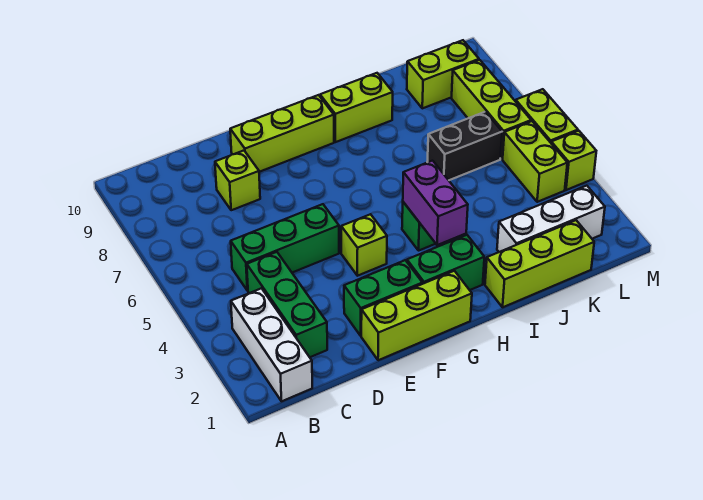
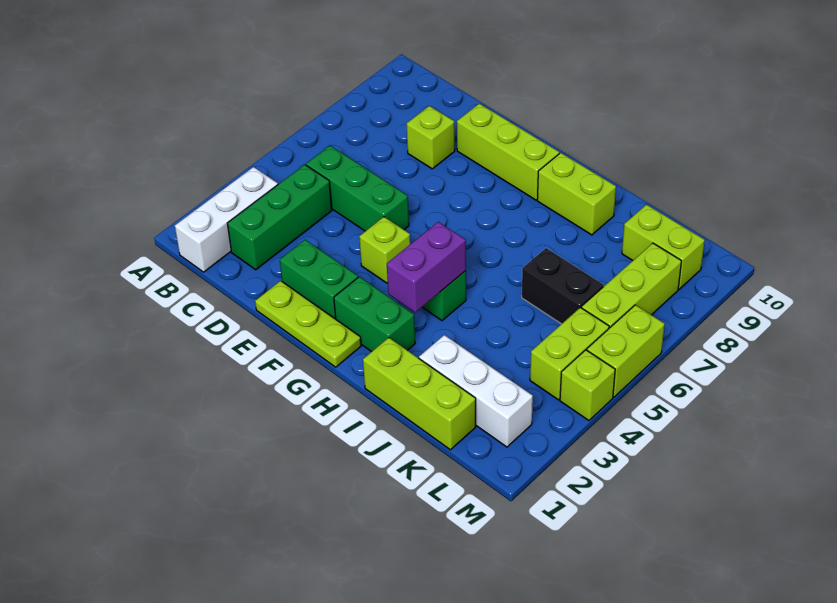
lime 1x3 brick [361,271,472,360] -> lime 1x3 plate [255,281,361,367]

